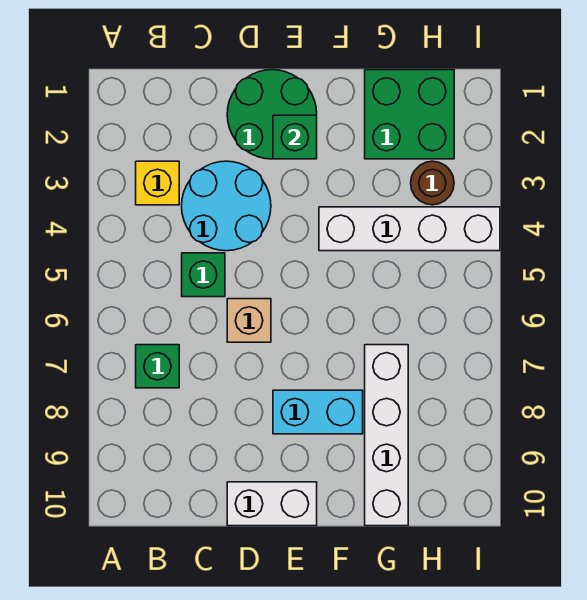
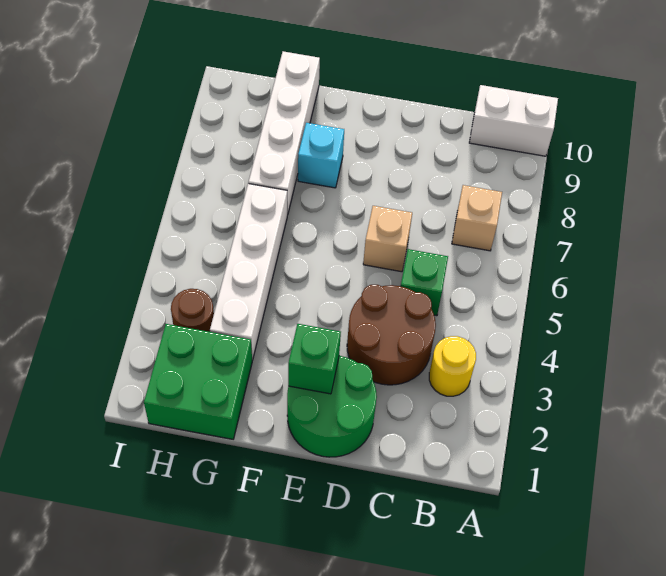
yellow 1x1 brick [136,161,179,205] -> yellow 1x1 round brick [429,336,476,396]
green 1x1 brick [136,345,179,388] -> tan 1x1 brick [452,185,502,251]
cyan 2x2 round brick [182,161,271,251] -> brown 2x2 round brick [347,285,436,385]
white 1x2 brick [227,482,317,526] -> white 1x2 brick moved to [469,85,558,156]
cyan 1x2 brick [273,390,363,434] -> cyan 1x1 brick [298,123,344,188]
white 1x4 brick [319,207,500,251] -> white 1x4 brick turned to [210,184,287,360]

